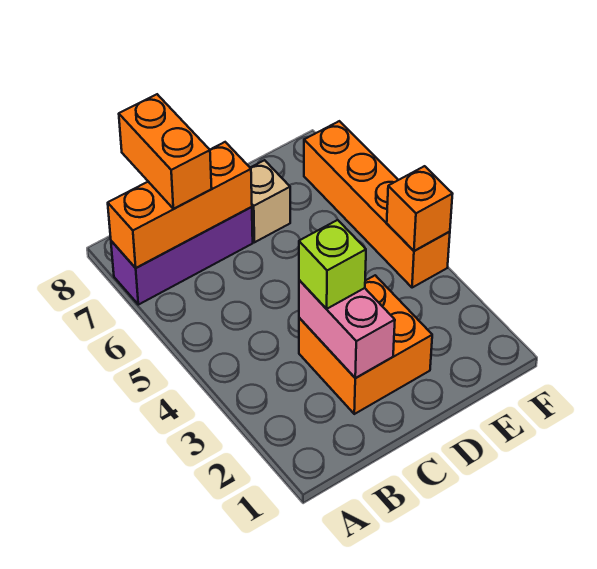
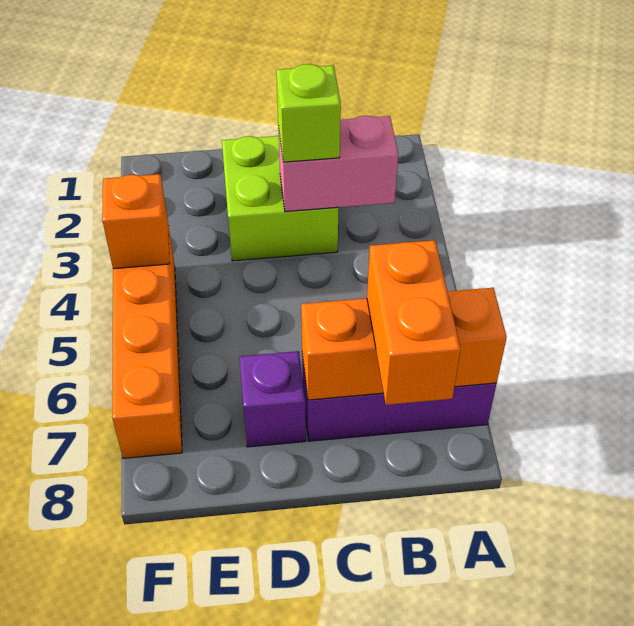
orange 2x2 brick [299,275,432,414] -> lime 2x2 brick [222,136,339,261]
pink 1x2 brick [299,280,395,378] -> pink 1x2 brick turned to [278,116,398,212]
tan 1x1 brick [250,160,290,242] -> purple 1x1 brick [239,351,306,447]

